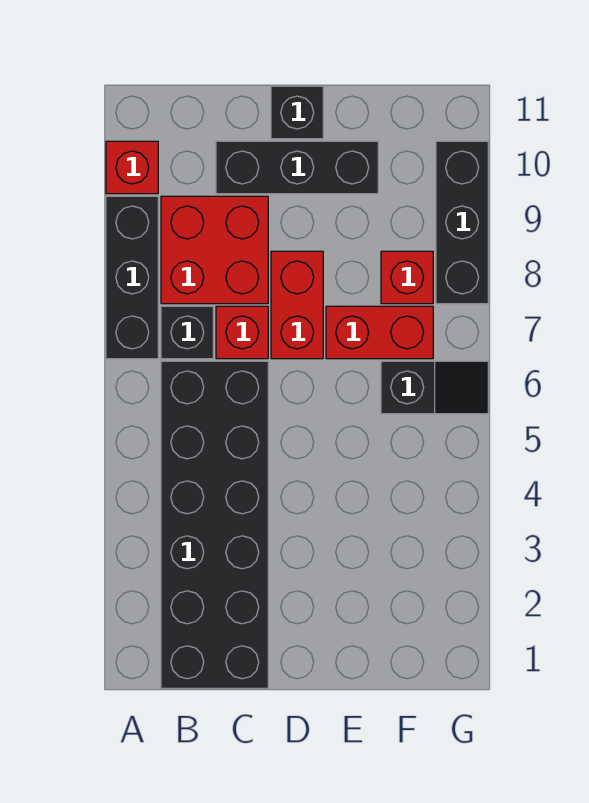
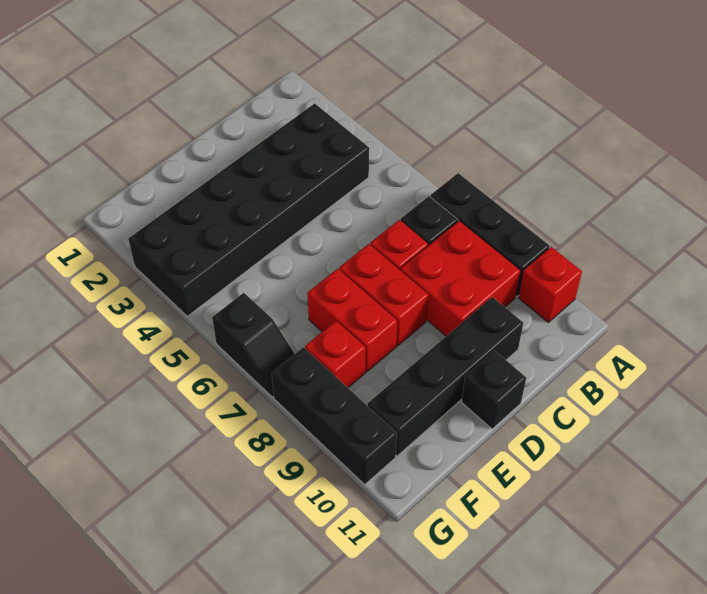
black 2x6 brick [161,361,268,688] -> black 2x6 brick turned to [128,103,369,316]
black 1x3 brick [216,141,378,194] -> black 1x4 brick [368,297,523,456]
red 1x2 brick [326,306,433,359] -> red 1x2 brick turned to [307,269,397,372]
black 1x2 slope [381,361,488,414] -> black 1x2 slope turned to [212,293,294,397]

